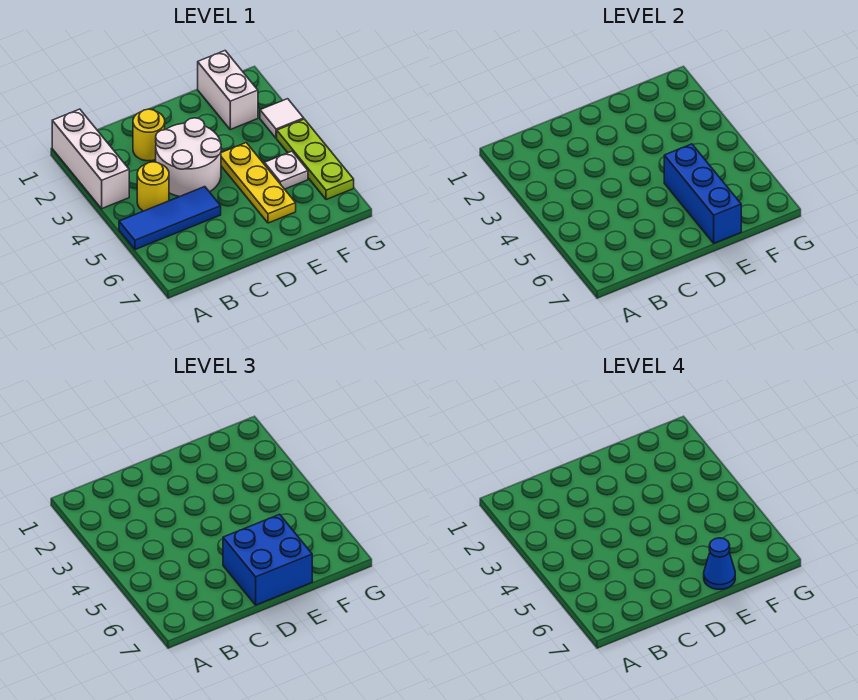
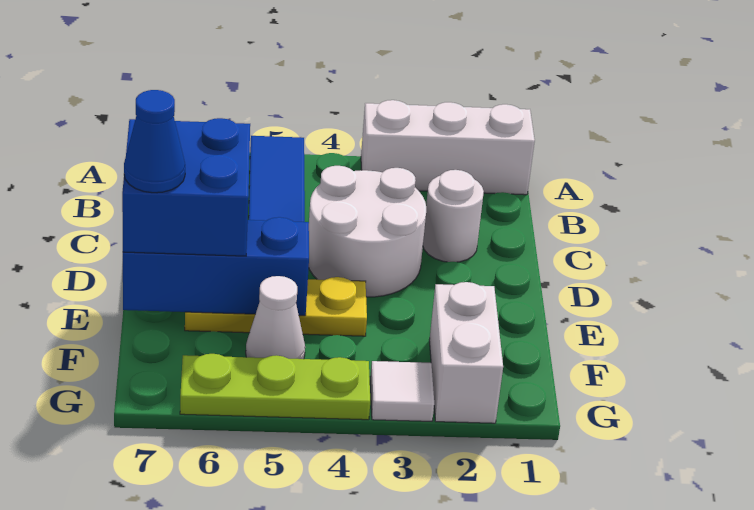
yellow 1x1 round brick [137,162,169,211] -> none
yellow 1x1 round brick [133,109,165,161] -> white 1x1 round brick [423,170,484,262]
white 1x2 brick [198,51,258,130] -> white 1x2 brick turned to [429,282,503,423]
white 1x1 plate [264,151,308,189] -> white 1x1 cone [246,276,305,359]

